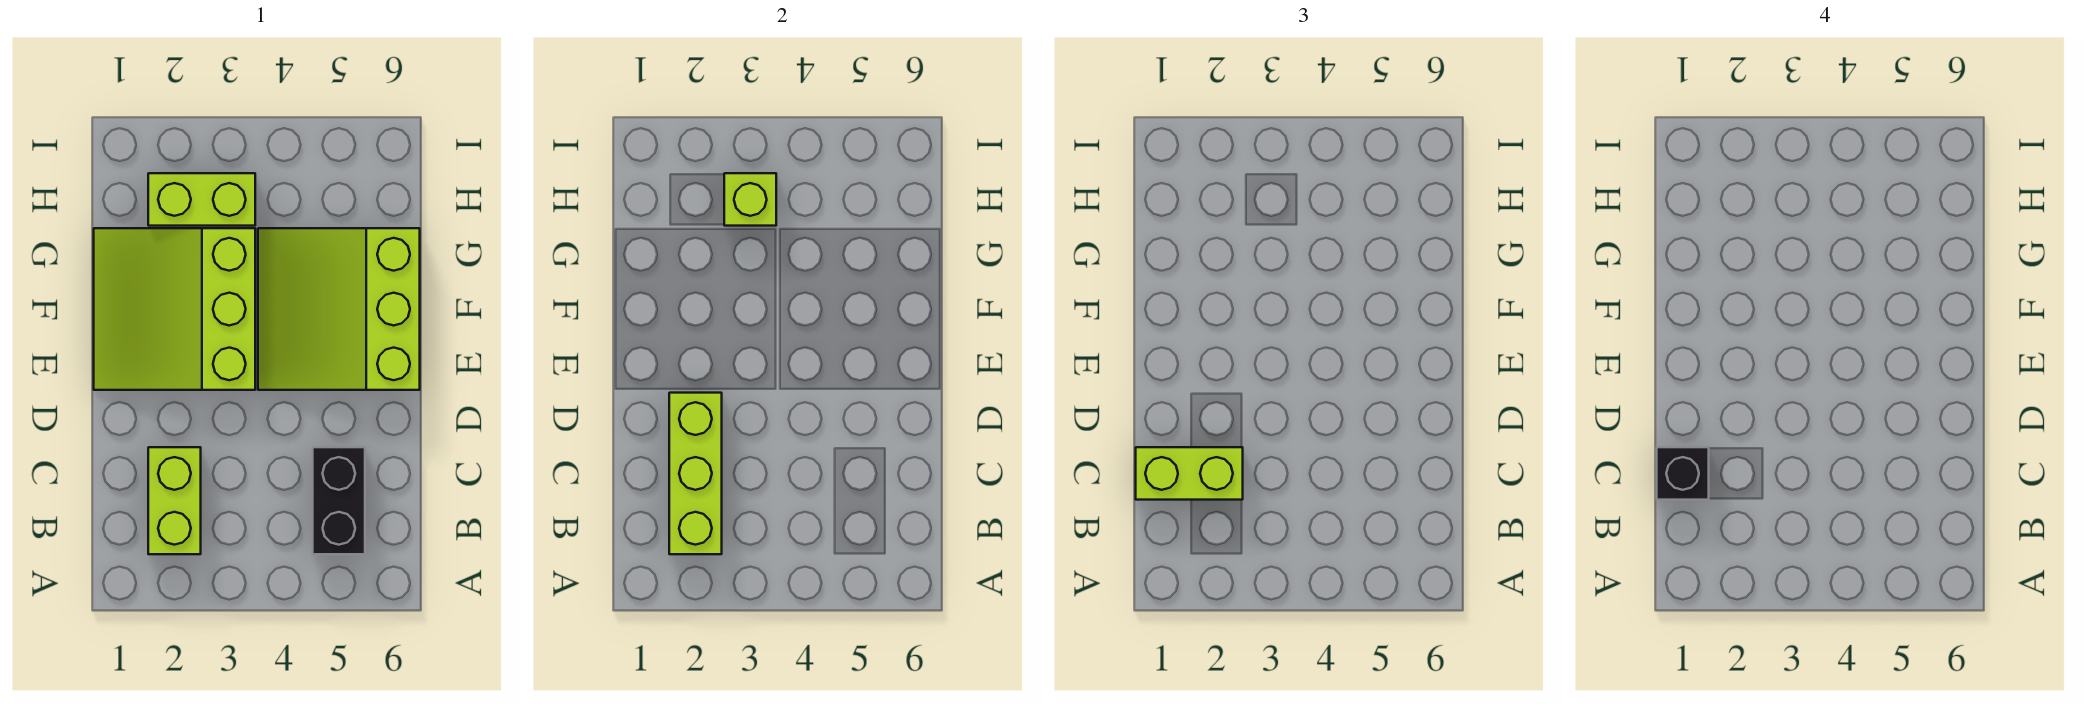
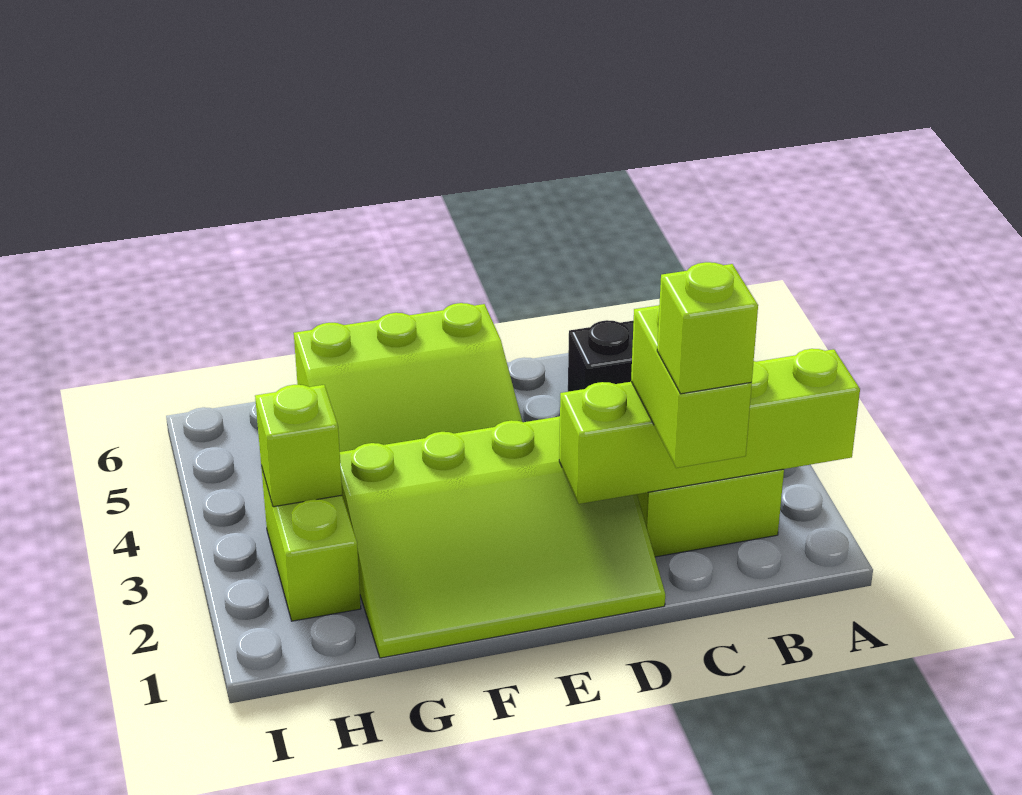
lime 1x3 brick [669,393,722,554] -> lime 1x4 brick [559,349,860,504]
black 1x1 brick [1657,447,1709,500] -> lime 1x1 brick [657,262,758,394]
lime 3x3 slope [94,228,255,390] -> lime 3x4 slope [340,416,665,658]

